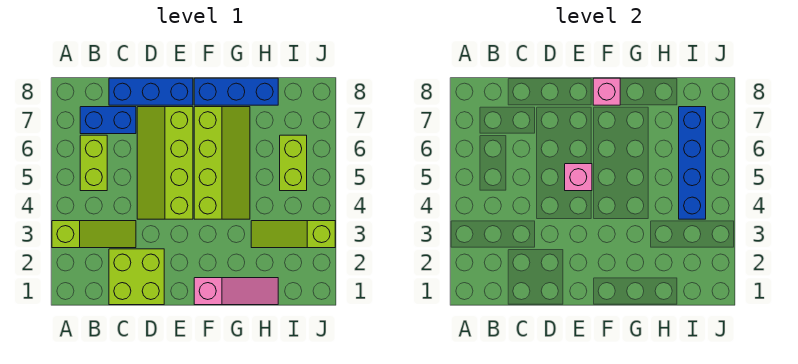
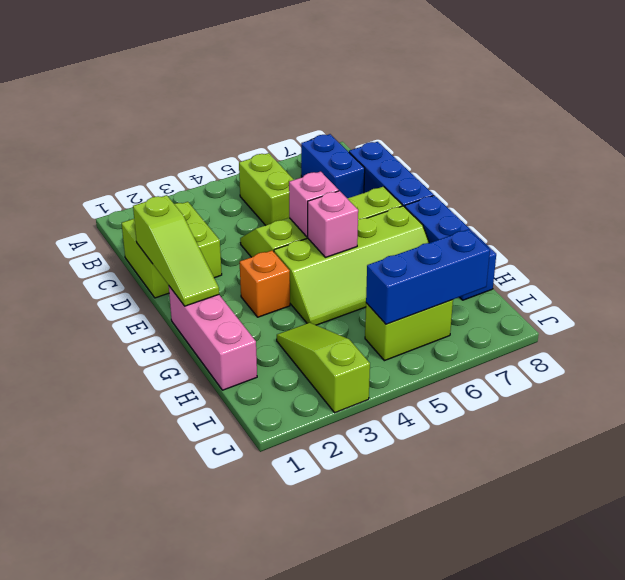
lime 1x3 slope [52,221,136,248] -> lime 1x3 slope moved to [133,195,219,306]
lime 1x2 brick [80,135,107,191] -> lime 1x2 brick turned to [239,153,294,225]
pink 1x3 slope [194,278,278,305] -> pink 1x3 brick [169,286,257,390]
none -> orange 1x1 brick [240,251,290,317]
pink 1x1 brick [593,78,620,105] -> pink 1x1 brick moved to [308,191,358,257]
blue 1x4 brick [679,107,706,219] -> blue 1x3 brick [366,229,490,324]

